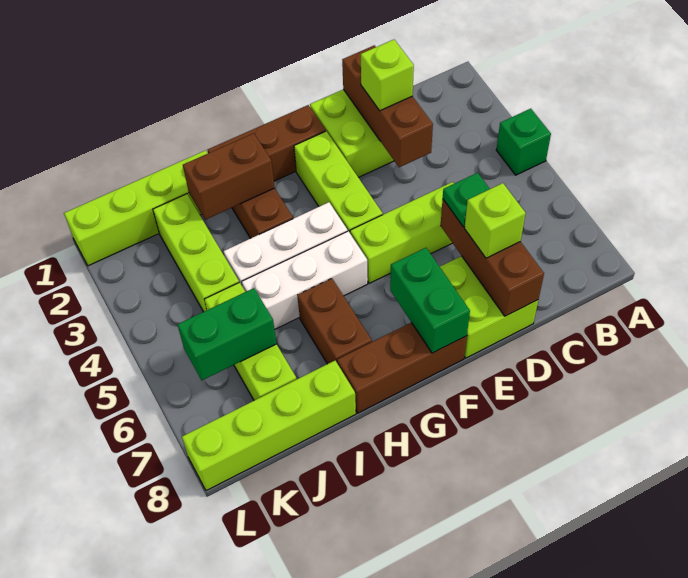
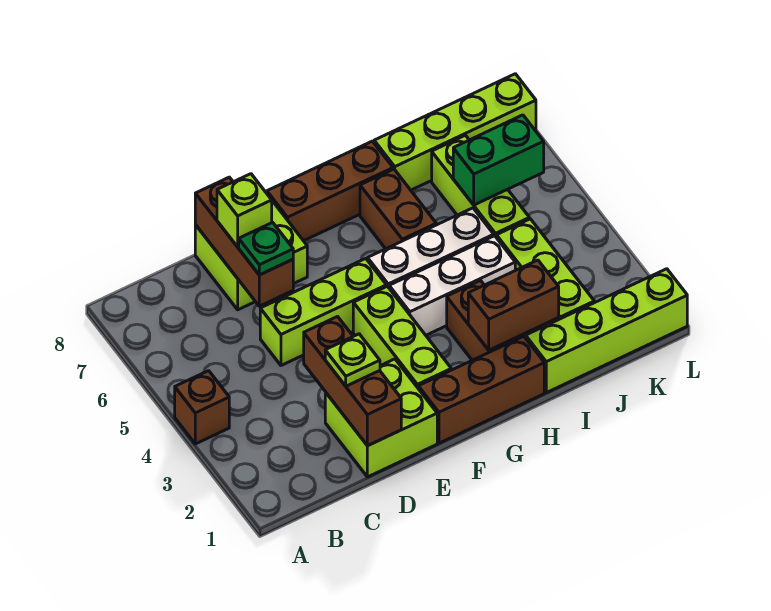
green 1x1 brick [496,109,551,175] -> brown 1x1 brick [175,371,229,444]
lime 1x1 brick [361,40,414,111] -> lime 1x1 plate [325,334,380,386]
green 1x2 brick [390,248,470,353] -> none

